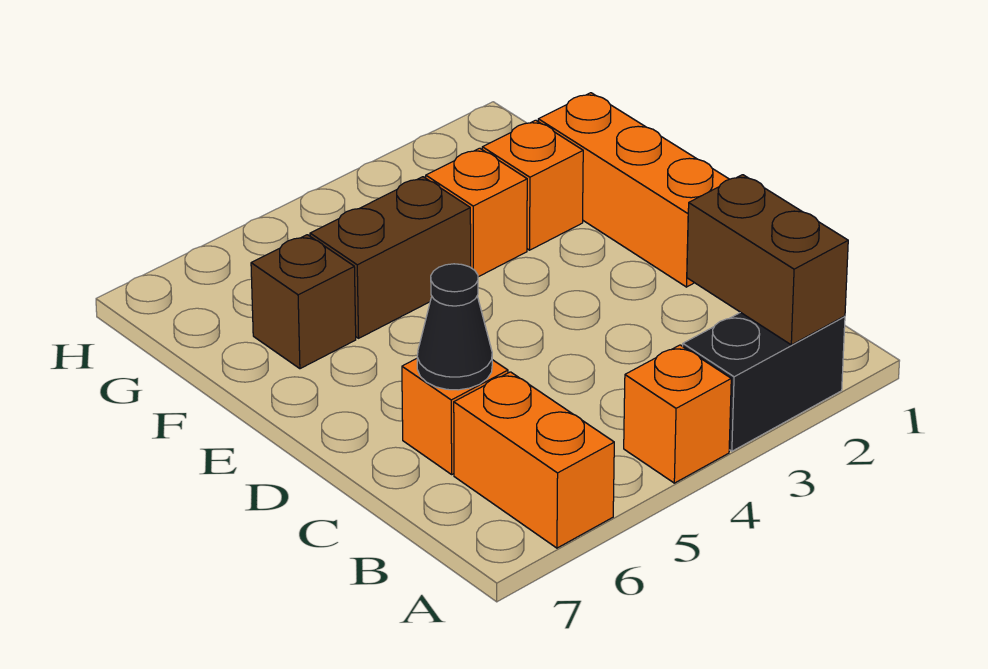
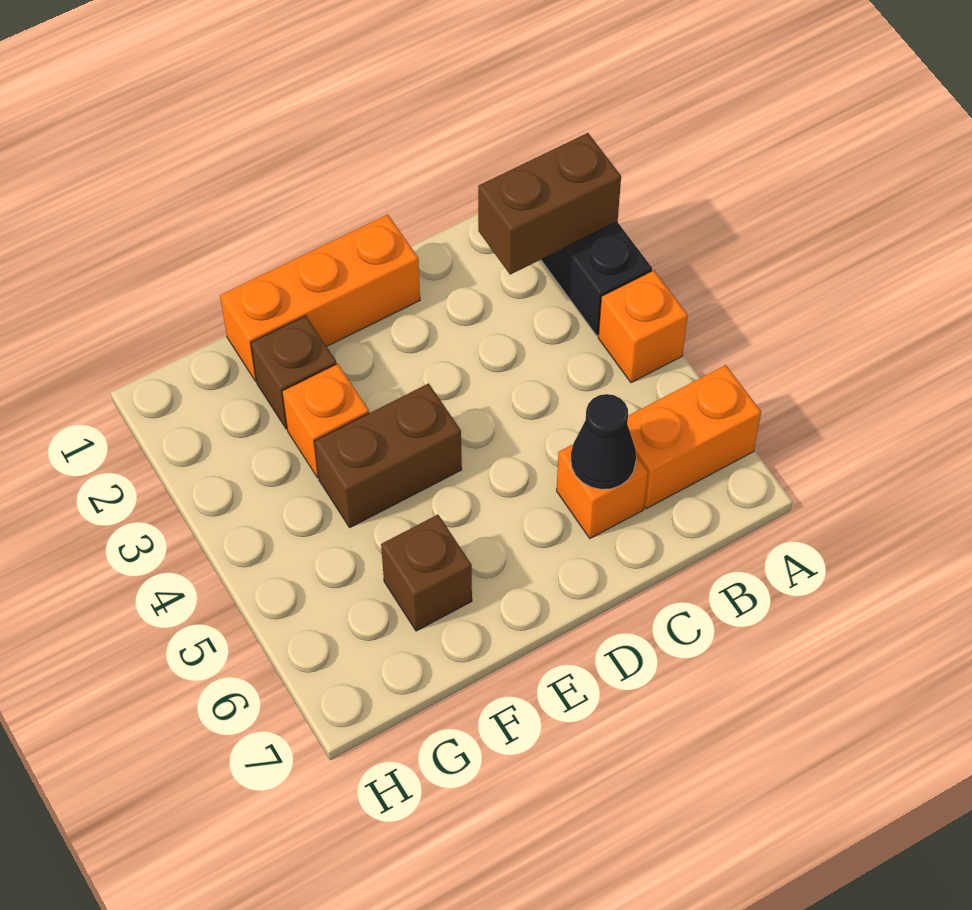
orange 1x1 brick [482,120,583,250] -> brown 1x1 brick [251,316,337,429]
brown 1x2 brick [310,177,471,338] -> brown 1x2 brick turned to [314,383,462,527]

